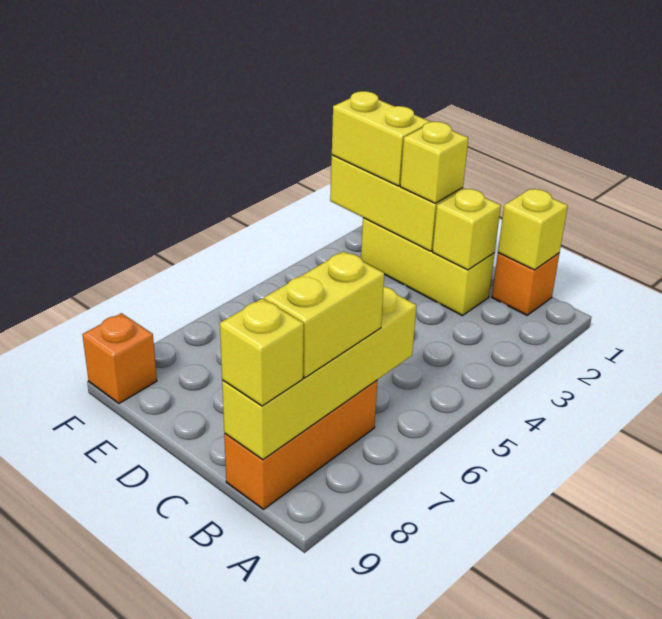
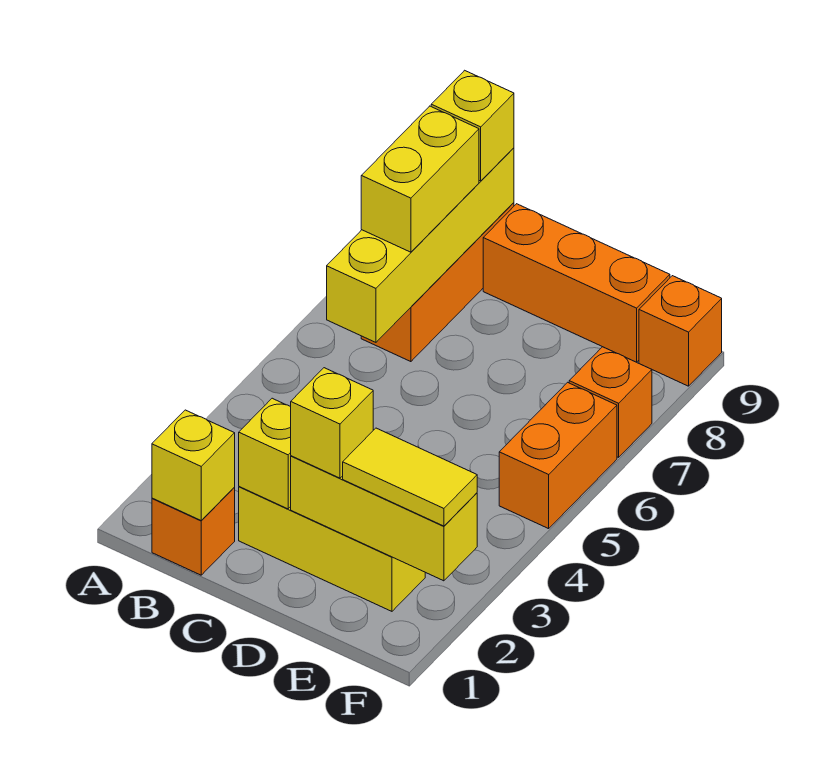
none -> orange 1x3 brick [483,204,670,362]
yellow 1x2 brick [332,91,430,186] -> yellow 1x2 tile [343,428,477,526]
none -> orange 1x2 brick [499,382,617,529]
none -> orange 1x1 brick [569,347,652,457]

